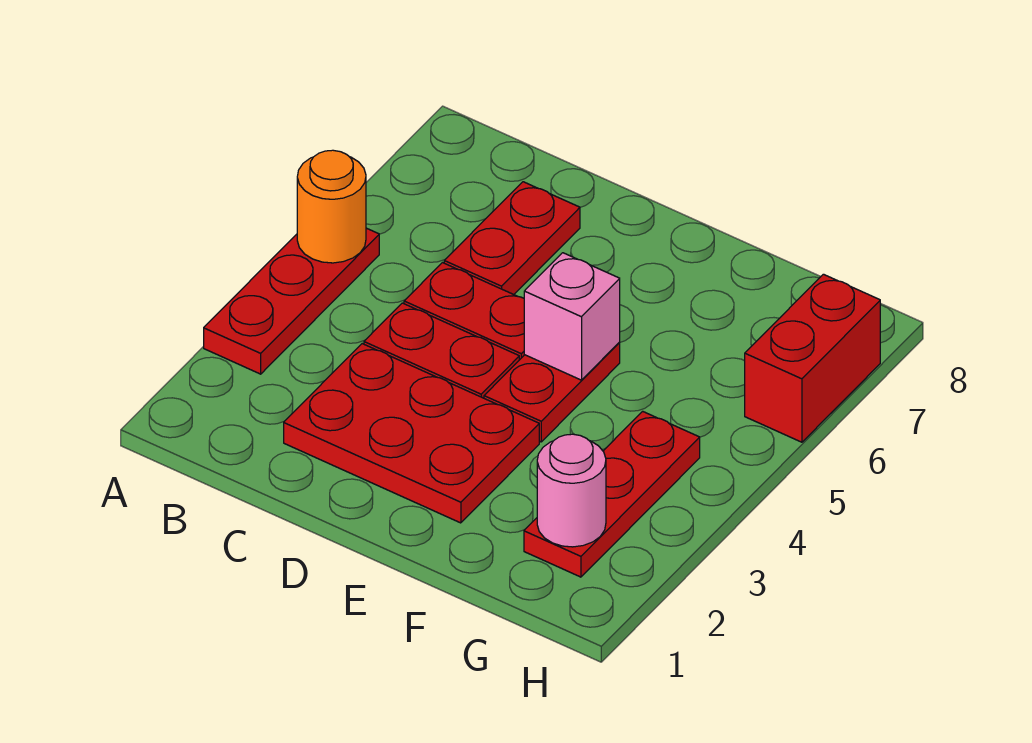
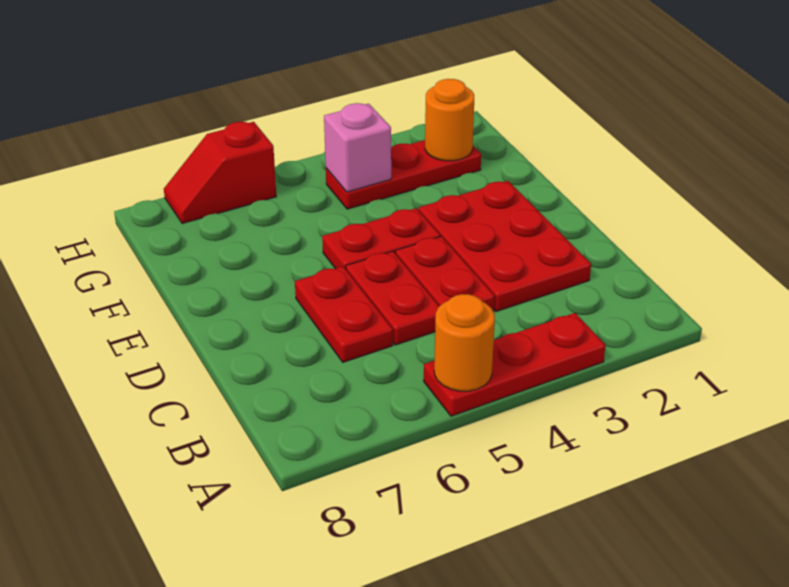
red 1x2 plate [444,182,580,295] -> red 1x2 plate turned to [295,267,393,362]
pink 1x1 brick [524,253,620,380] -> pink 1x1 brick moved to [324,103,391,192]
pink 1x1 round brick [537,434,606,547] -> orange 1x1 round brick [425,79,474,161]
red 1x2 brick [745,274,880,442] -> red 1x2 slope [164,122,276,224]

